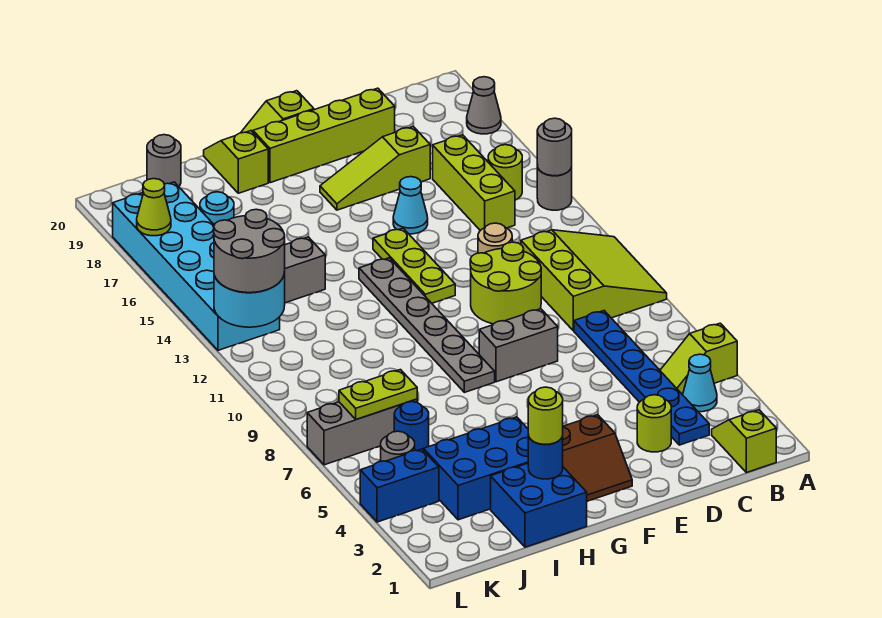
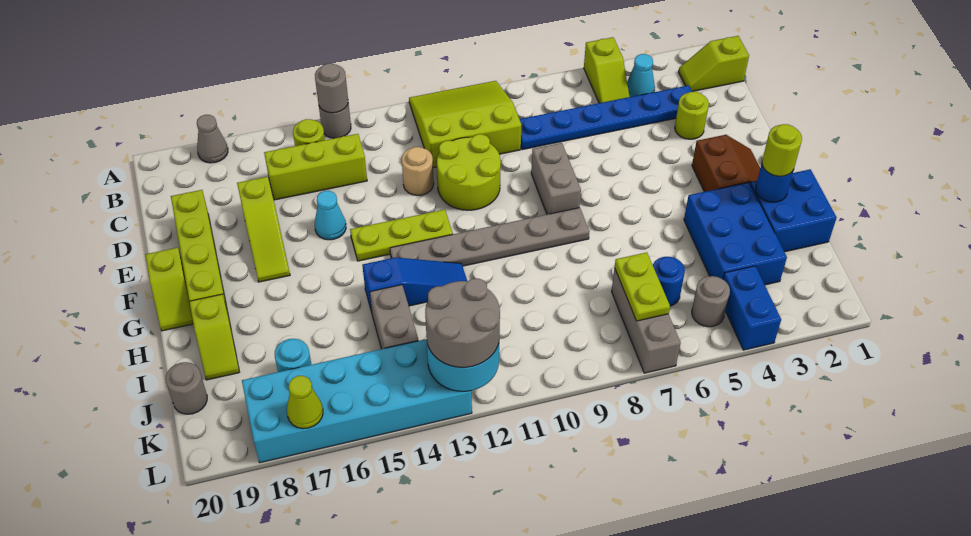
none -> blue 1x3 slope [362,258,467,312]
lime 1x2 slope [204,131,268,193] -> lime 1x2 slope turned to [190,294,239,380]

